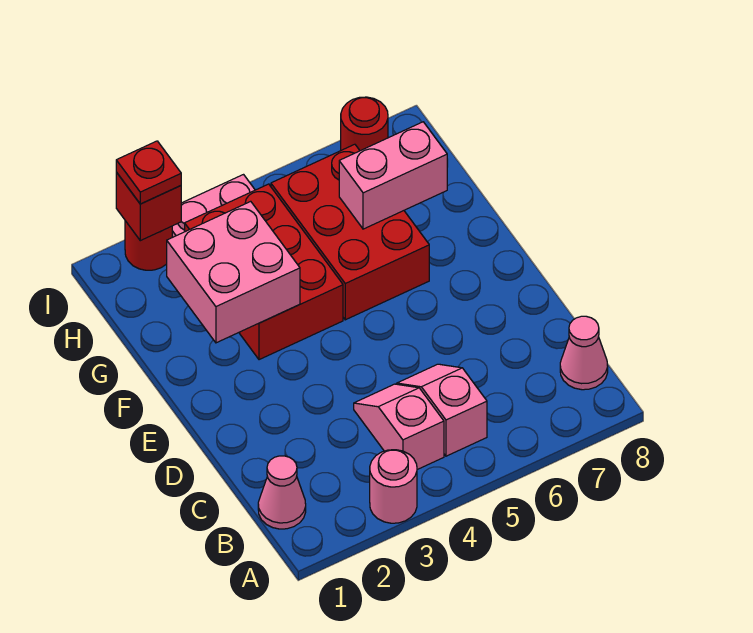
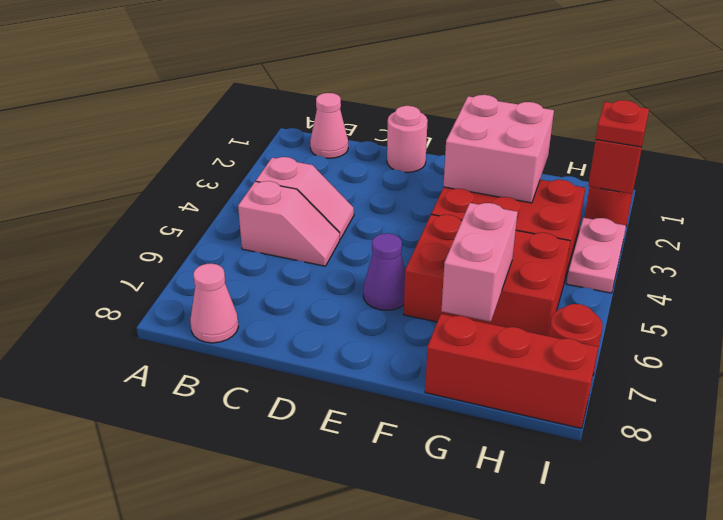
pink 1x1 round brick [370,450,417,523] -> pink 1x1 round brick moved to [387,106,428,172]
none -> purple 1x1 cone [363,233,405,310]
none -> red 1x3 brick [425,314,598,428]

